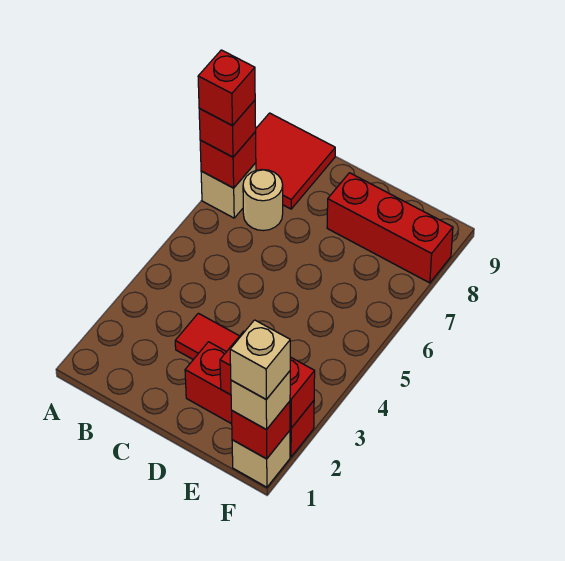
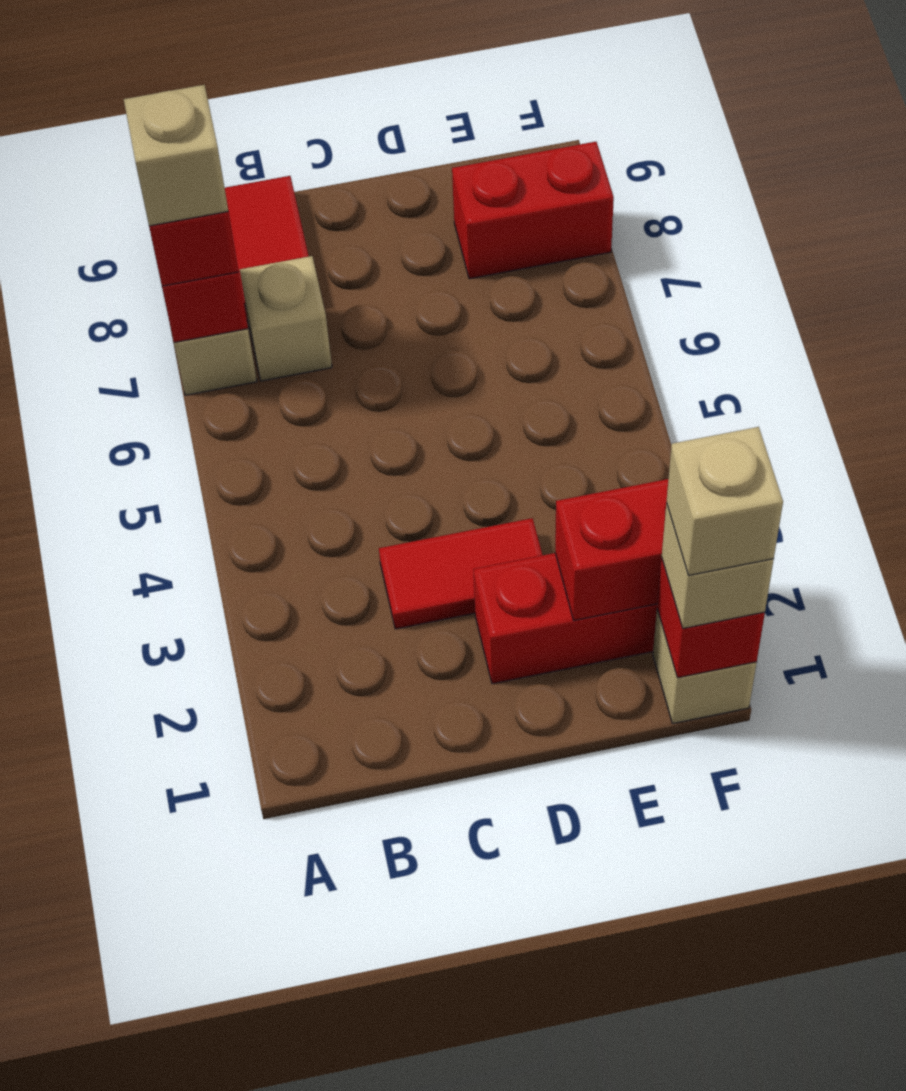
red 1x1 brick [198,50,255,126] -> tan 1x1 brick [124,85,228,226]
tan 1x1 round brick [243,170,283,231] -> tan 1x1 brick [240,256,332,381]
red 1x3 brick [327,173,453,283] -> red 1x2 brick [452,142,614,279]

